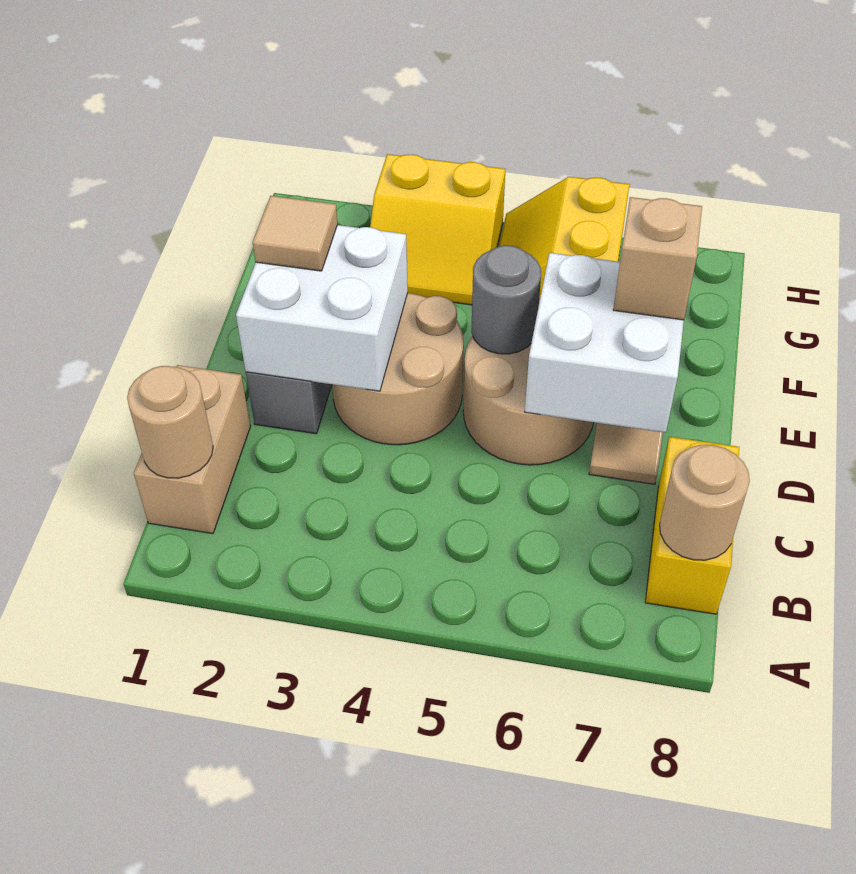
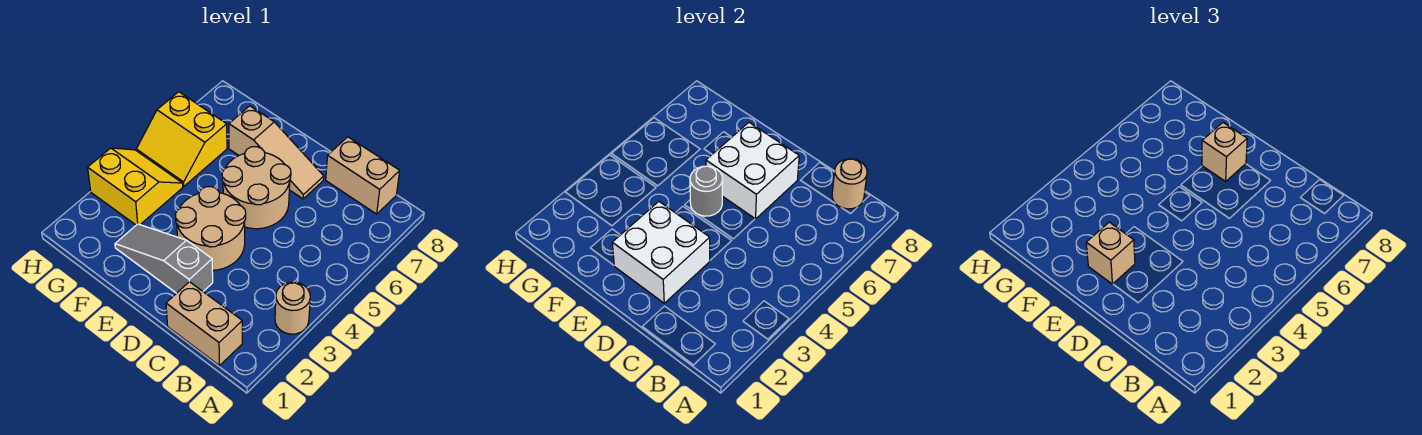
tan 1x1 round brick [127,366,213,478] -> tan 1x1 round brick moved to [275,282,310,334]
yellow 1x2 brick [645,437,739,614] -> tan 1x2 brick [326,137,400,214]
tan 1x1 tile [253,196,338,271] -> tan 1x1 brick [1086,222,1135,284]
yellow 2x2 slope [370,154,505,305] -> yellow 2x2 slope turned to [88,148,183,225]

